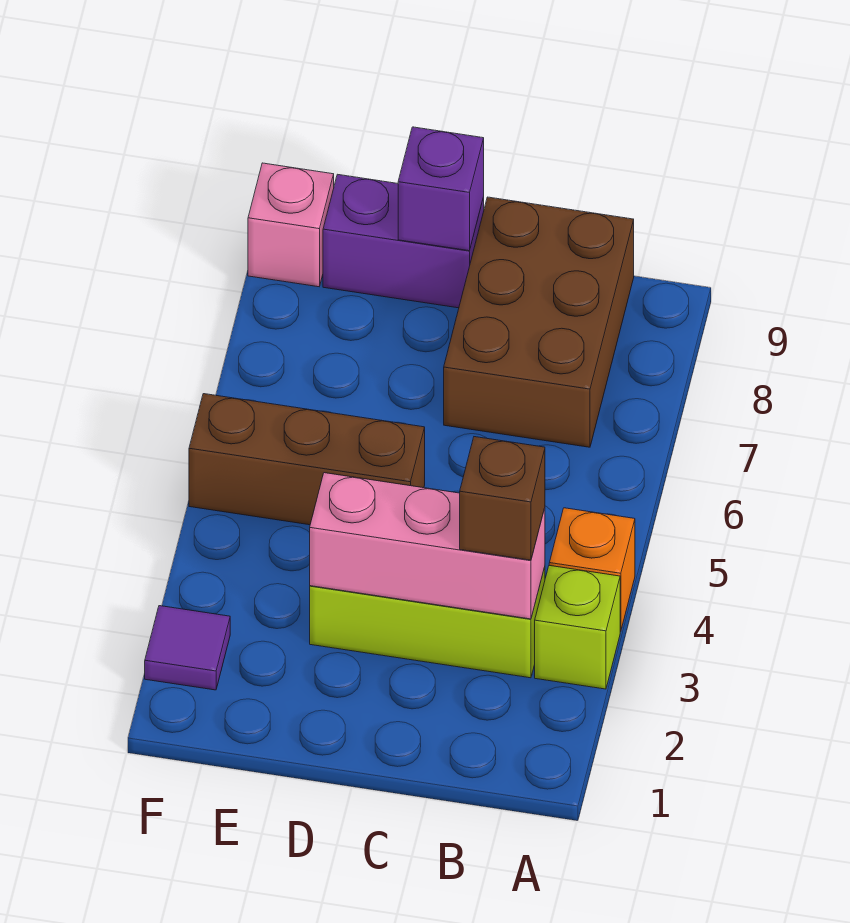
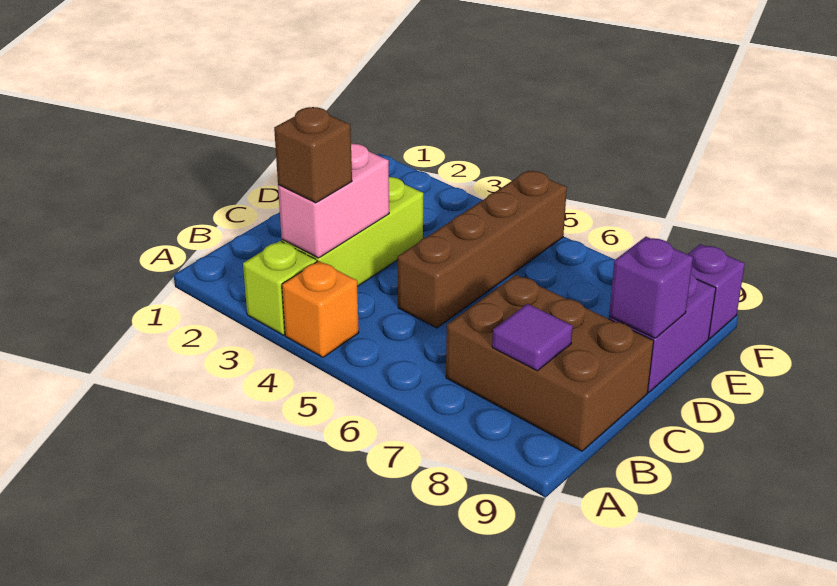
pink 1x3 brick [310,473,545,619] -> pink 1x2 brick [278,144,389,258]
brown 1x3 brick [189,394,425,525] -> brown 1x4 brick [398,170,567,328]
purple 1x1 tile [145,606,230,690] -> purple 1x1 tile moved to [492,304,573,371]
pink 1x1 brick [248,163,334,287] -> purple 1x1 brick [687,244,745,339]

